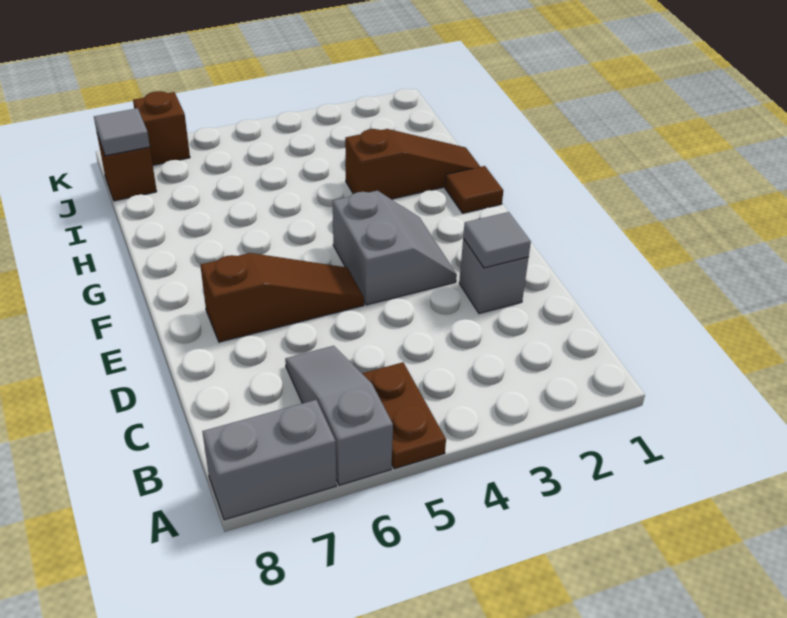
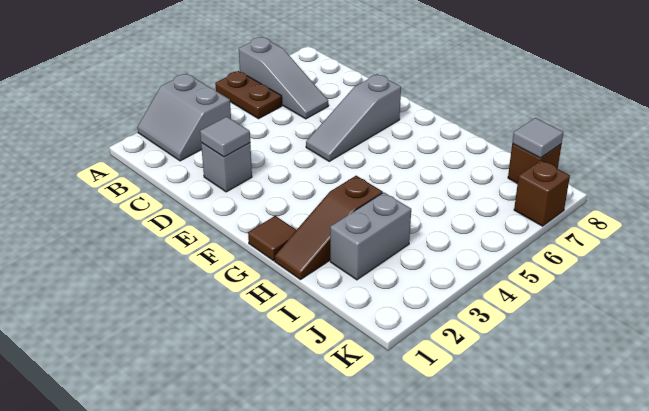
grey 1x2 brick [202,400,336,520] -> grey 1x2 brick moved to [330,192,411,280]
grey 2x2 slope [333,191,457,305] -> grey 2x2 slope moved to [137,73,231,161]
brown 1x3 slope [200,253,364,342] -> grey 1x3 slope [306,74,401,161]

